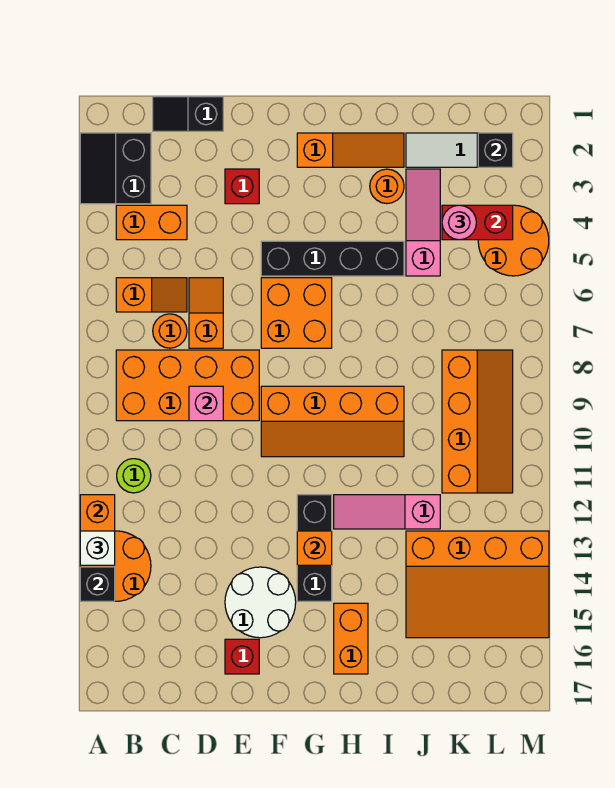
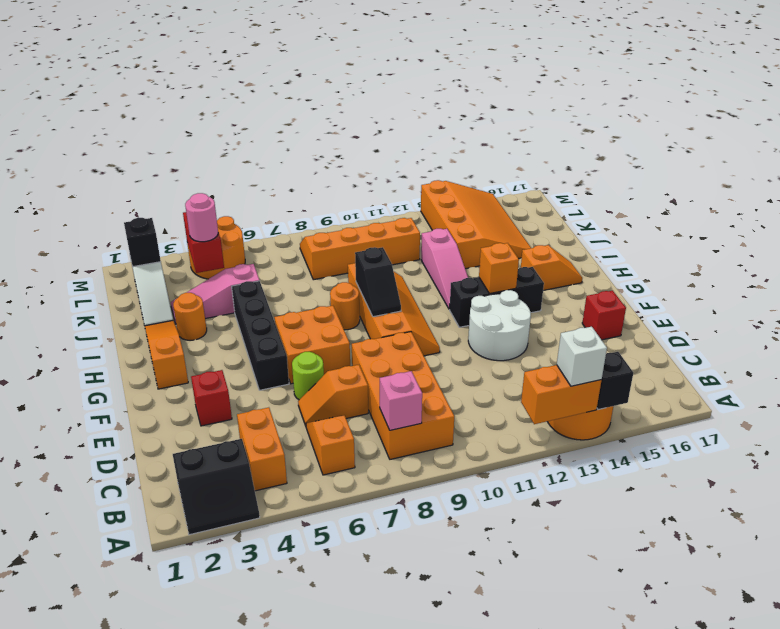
lime 1x1 round brick [117,459,151,493] -> lime 1x1 round brick moved to [292,352,324,400]
black 1x2 slope [153,97,223,131] -> black 1x2 slope moved to [355,247,401,317]
orange 1x1 round brick [153,314,187,348] -> orange 1x1 round brick moved to [330,282,360,330]
pink 1x1 brick [189,386,223,421] -> pink 1x1 brick moved to [380,371,422,430]
white 2x2 round brick [225,567,296,638] -> white 2x2 round brick moved to [468,290,531,361]
orange 1x2 brick [334,603,368,674] -> orange 1x2 slope [521,245,582,290]

